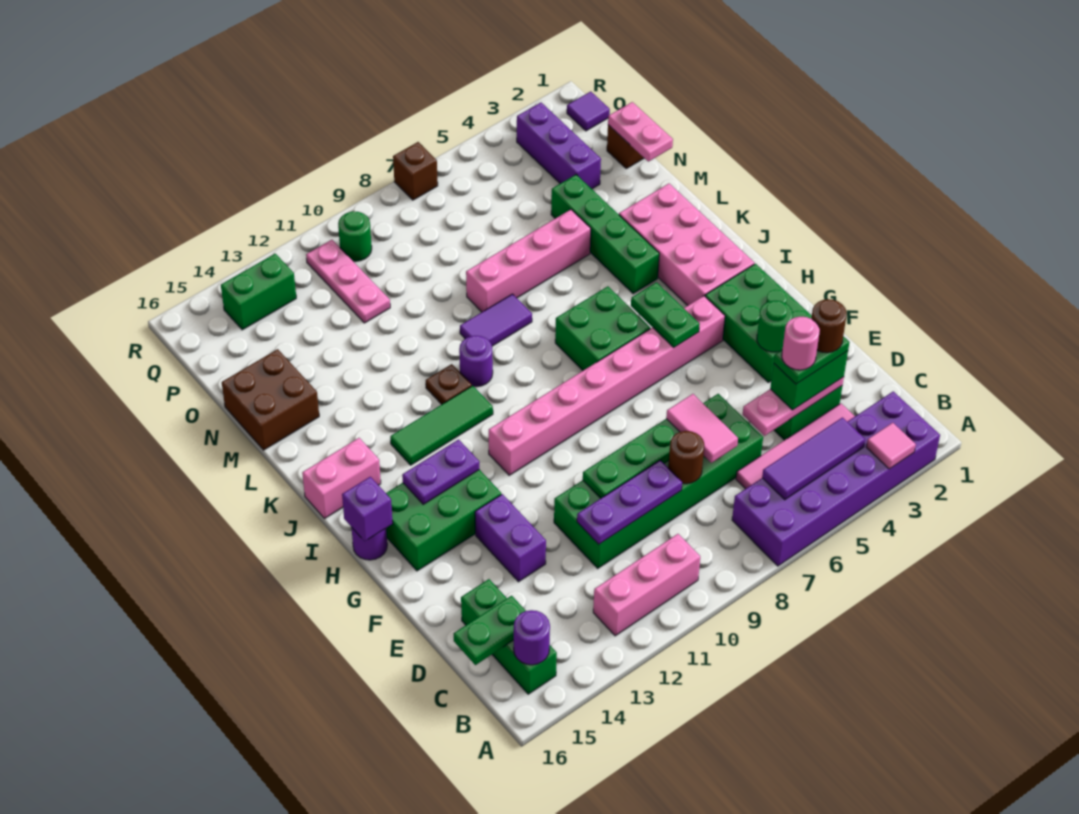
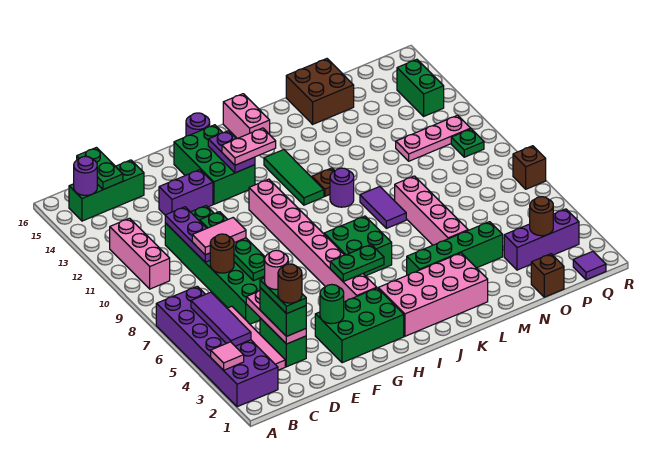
pink 1x2 tile [666,394,738,463] -> pink 1x2 tile moved to [192,218,246,255]
purple 1x1 brick [342,477,393,541] -> none
pink 1x2 plate [608,102,673,162] -> pink 1x2 plate moved to [222,128,276,165]
none -> brown 1x1 round brick [530,197,553,236]
green 1x1 round brick [338,211,372,261] -> green 1x1 plate [451,129,484,157]

